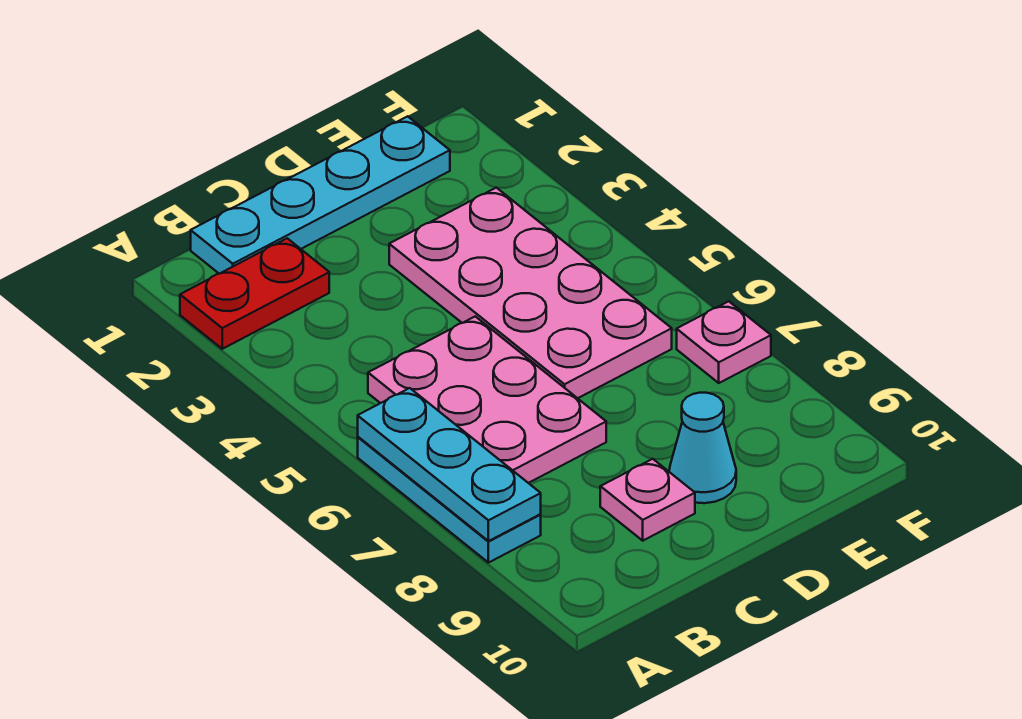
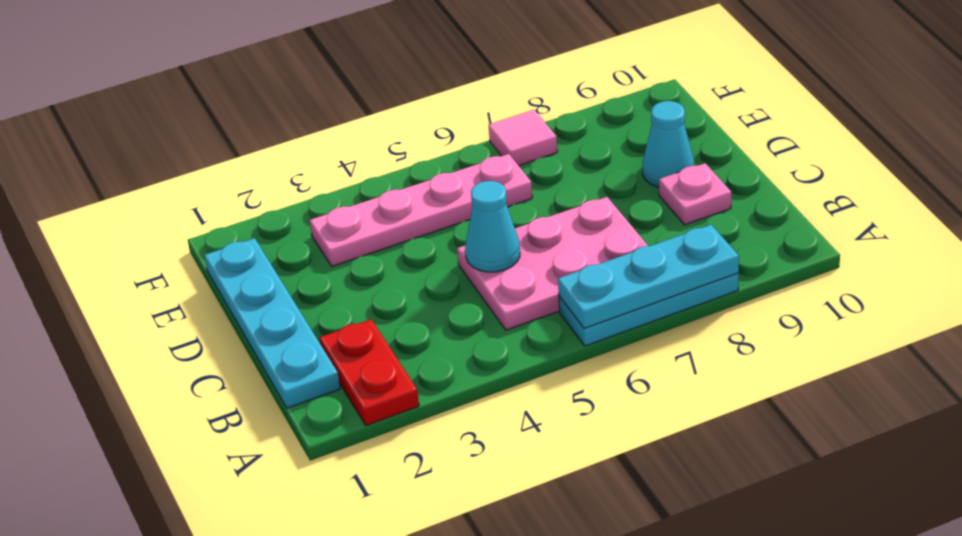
none -> cyan 1x1 cone [465,181,520,272]
pink 2x4 plate [389,188,672,398] -> pink 1x4 plate [310,154,532,266]
pink 1x1 plate [677,301,771,383] -> pink 1x1 tile [488,110,557,166]

